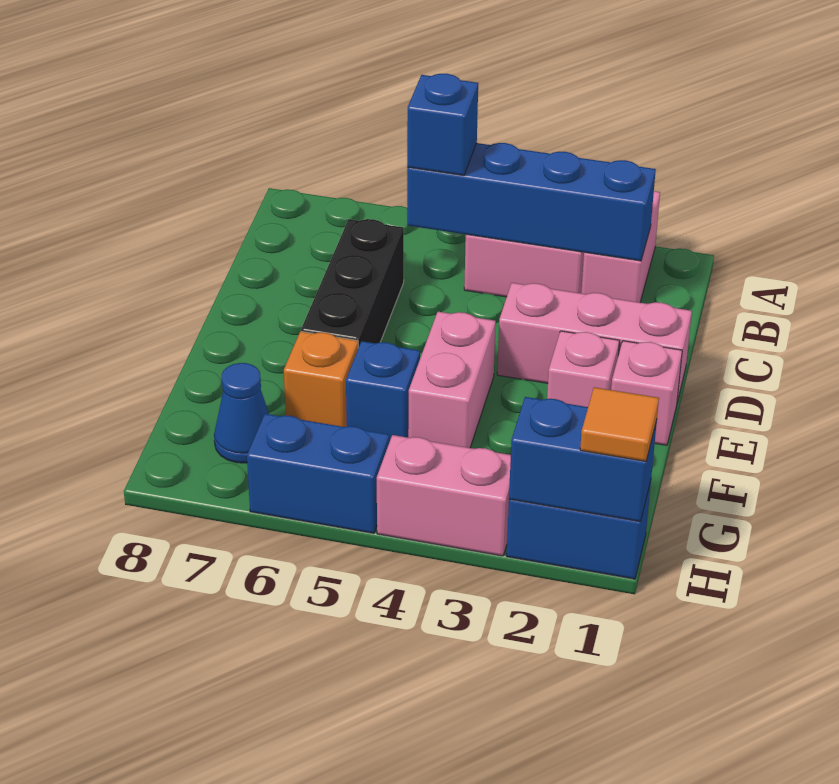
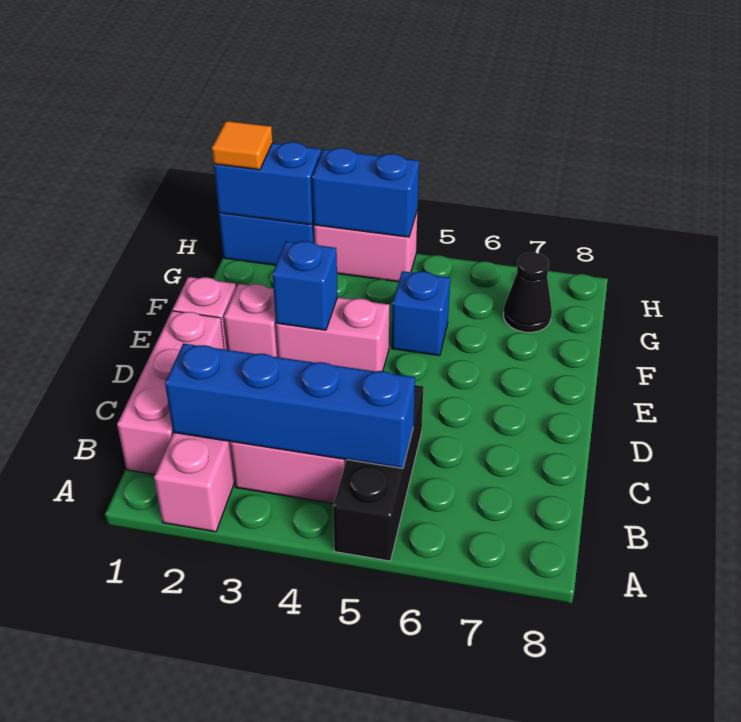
blue 1x1 brick [407,74,478,176] -> blue 1x1 brick moved to [272,241,338,330]
black 1x3 brick [301,219,404,348] -> black 1x3 brick moved to [333,385,424,561]
pink 1x3 brick [497,283,692,402] -> pink 1x3 brick turned to [117,311,224,475]
pink 1x2 brick [408,312,496,448] -> pink 1x2 brick turned to [276,297,389,371]
orange 1x1 brick [284,331,358,427] -> none
blue 1x1 cone [214,363,269,463] -> black 1x1 cone [503,253,552,332]
blue 1x2 brick [247,414,389,533] -> blue 1x2 brick moved to [312,148,419,237]

